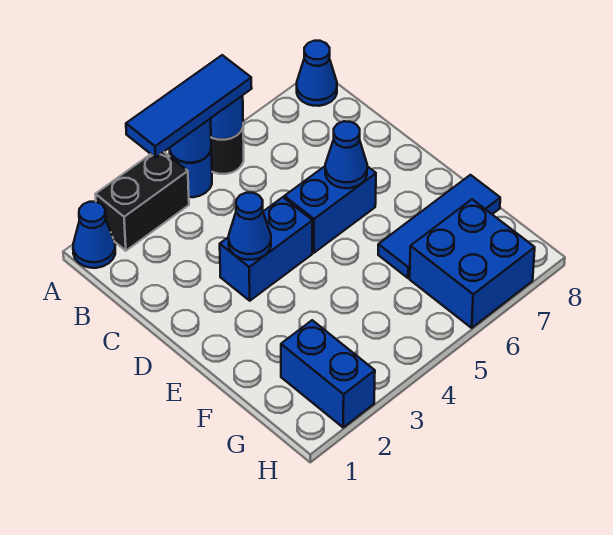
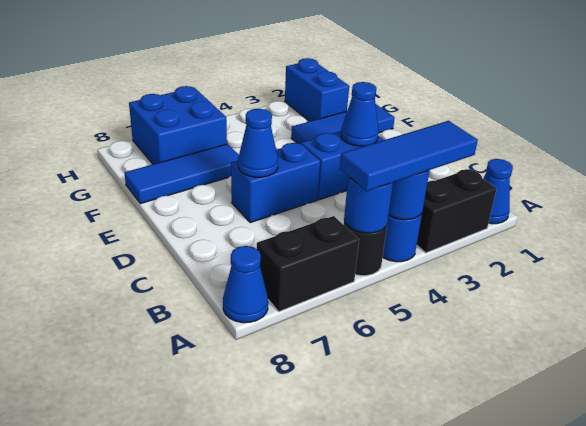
none -> black 1x2 brick [257,216,359,312]
none -> blue 1x3 tile [291,104,395,144]

